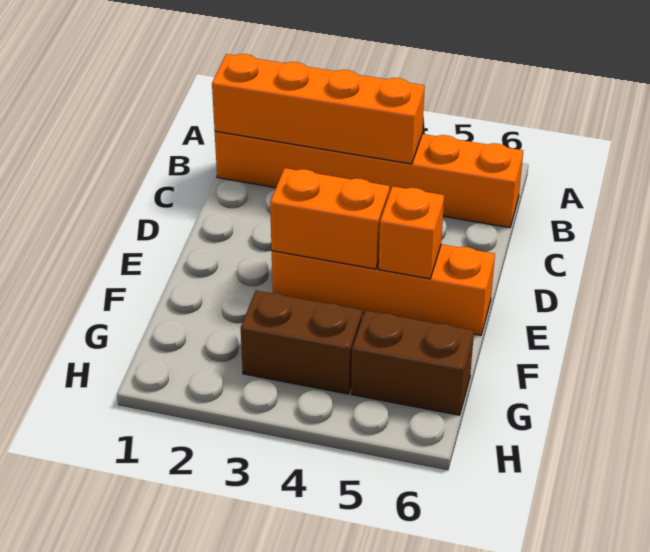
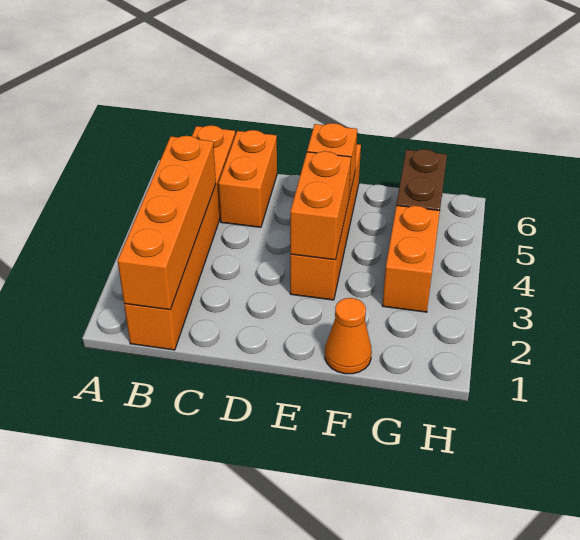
none -> orange 1x2 brick [218,130,277,227]
none -> orange 1x1 cone [325,298,372,374]
brown 1x2 brick [241,291,362,394] -> orange 1x2 brick [382,205,440,312]

